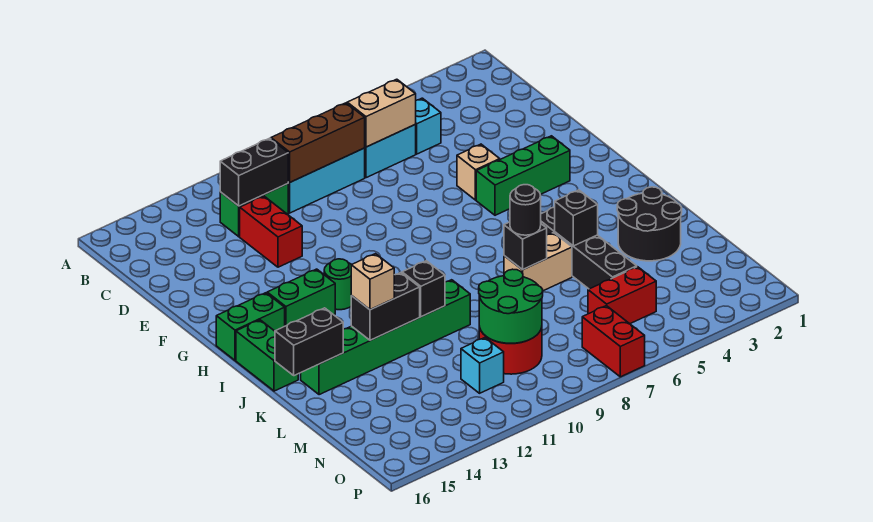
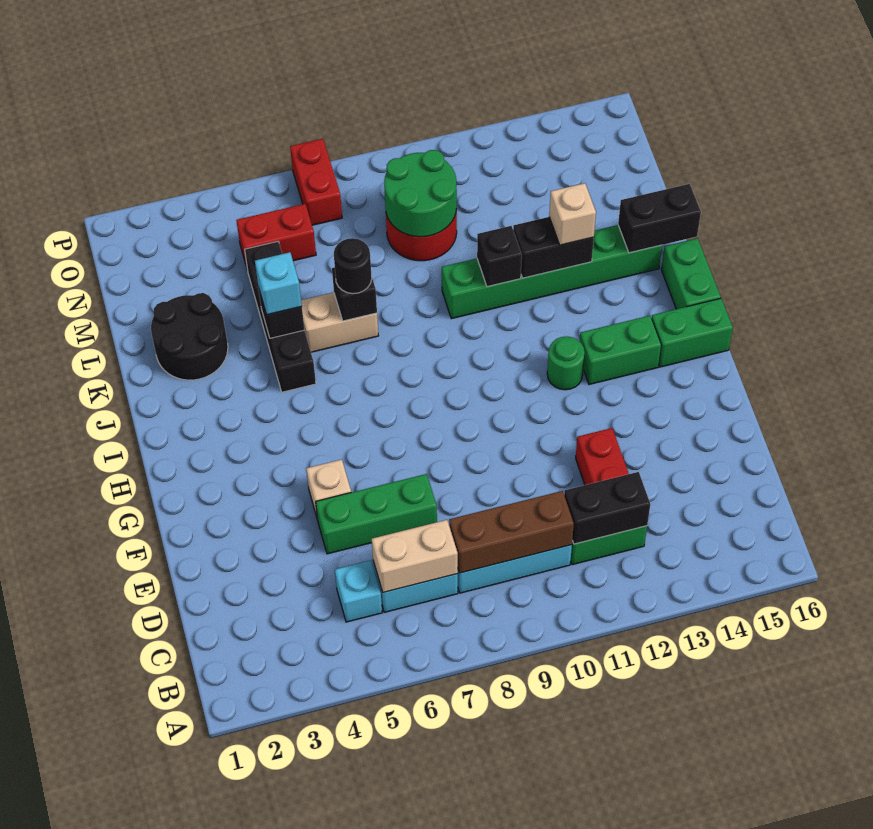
green 1x3 brick [476,136,570,215] -> green 1x3 brick moved to [316,474,437,554]
cyan 1x1 brick [461,338,504,393] -> cyan 1x1 brick moved to [255,252,302,315]

